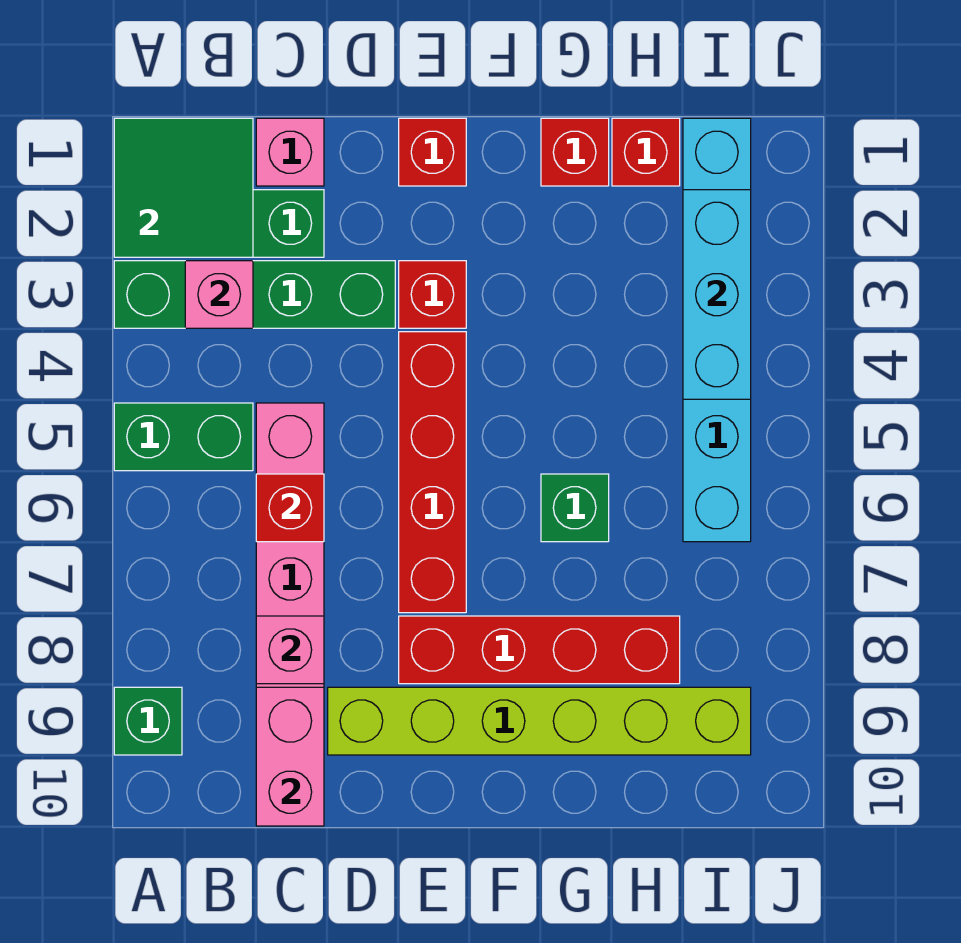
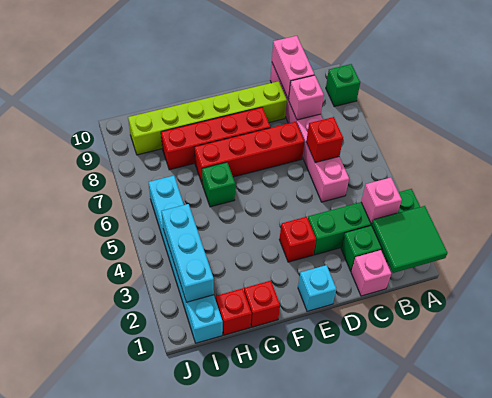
green 1x2 brick [114,403,253,471] -> none
red 1x1 brick [399,118,466,186] -> cyan 1x1 brick [298,265,336,311]
red 1x4 brick [399,332,466,613] -> red 1x4 brick turned to [195,122,304,185]

